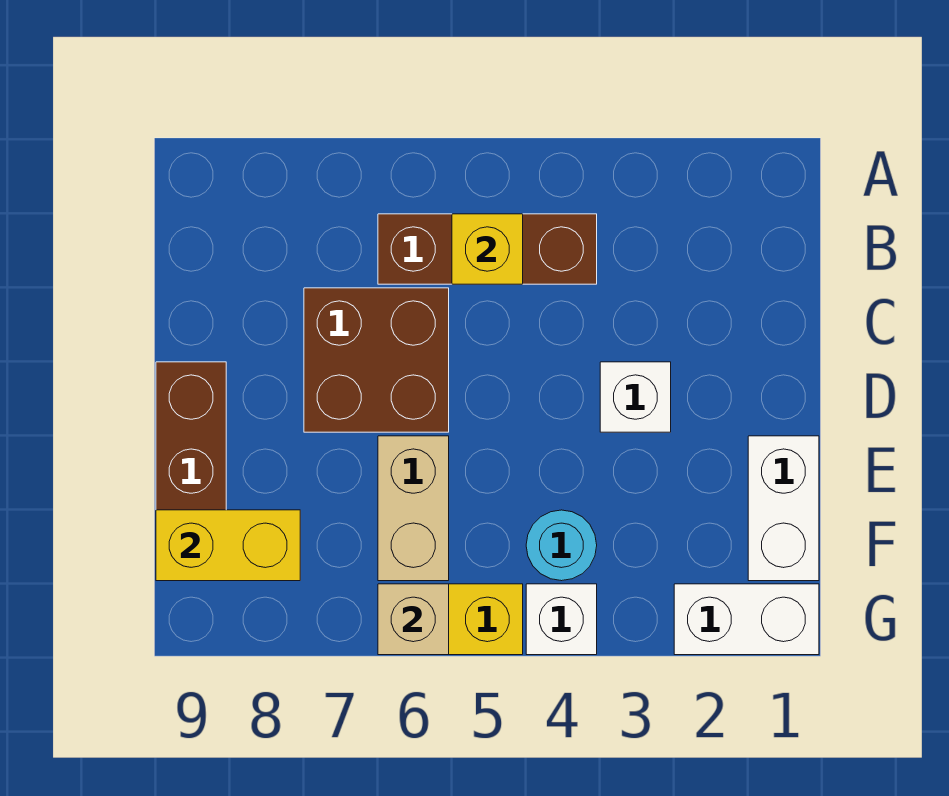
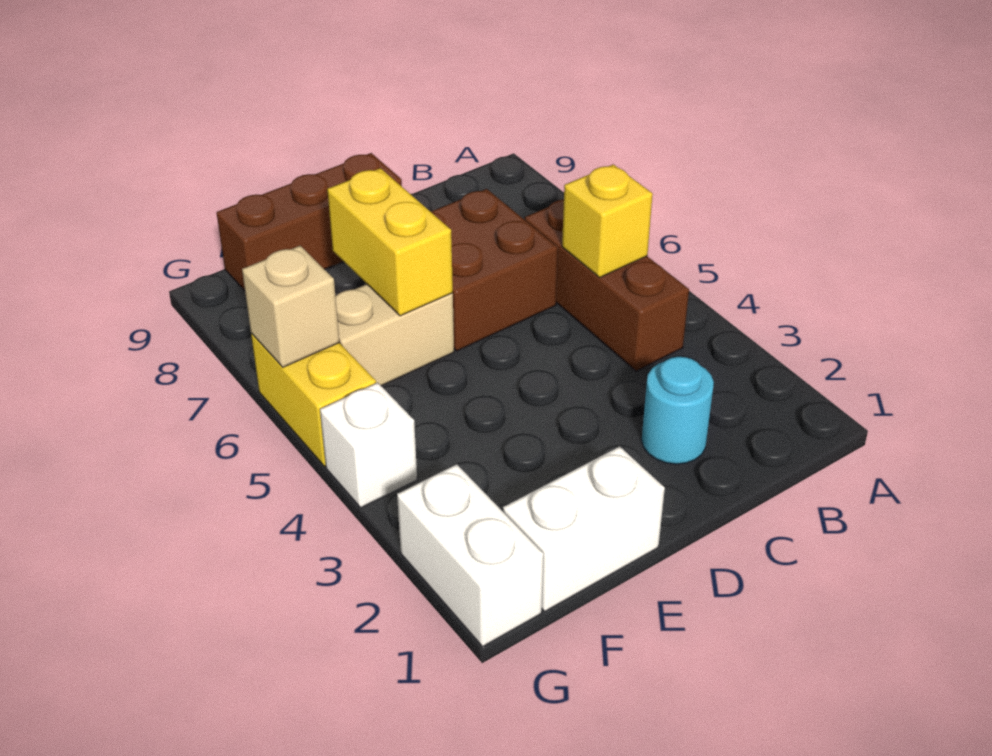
white 1x1 brick [600,362,671,432] -> none
cyan 1x1 round brick [526,510,597,581] -> cyan 1x1 round brick moved to [642,357,714,464]
yellow 1x2 brick [156,510,300,581] -> yellow 1x2 brick moved to [327,168,453,316]

